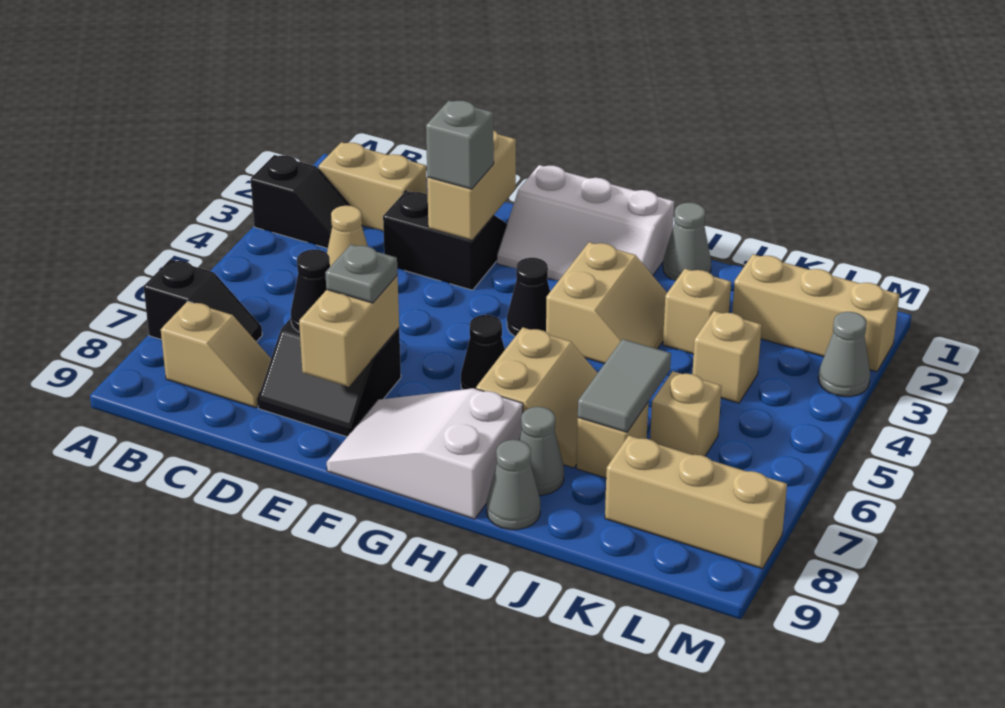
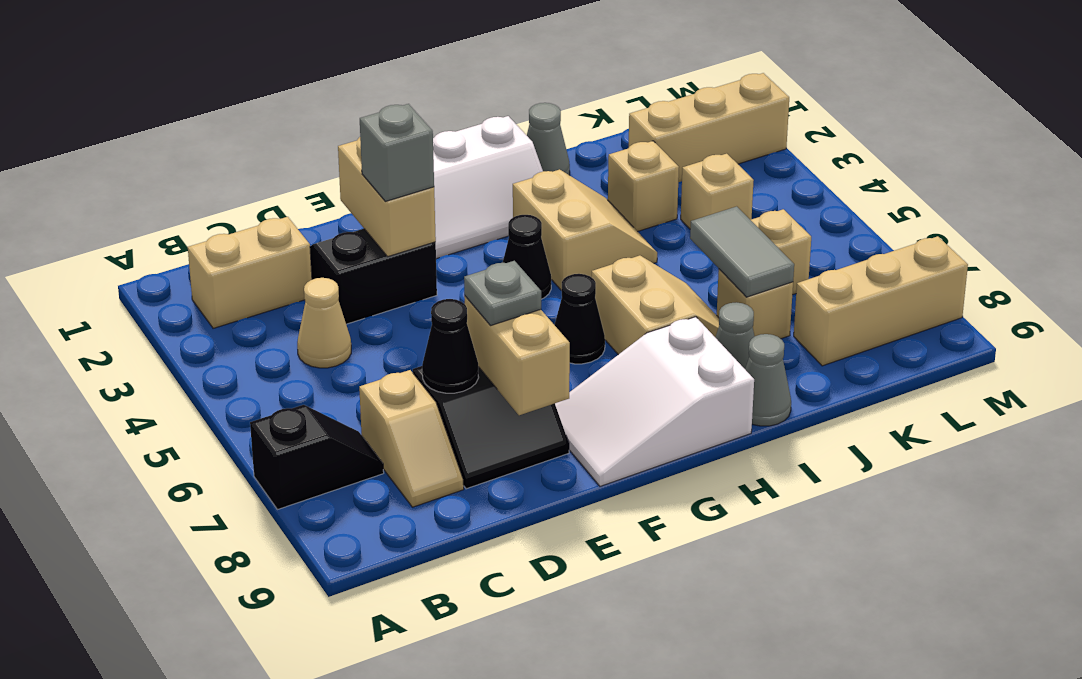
black 1x2 slope [251,155,350,248] -> none
tan 1x2 slope [161,301,271,408] -> tan 1x2 slope turned to [359,370,464,507]
grey 1x1 cone [818,312,870,397] -> none

